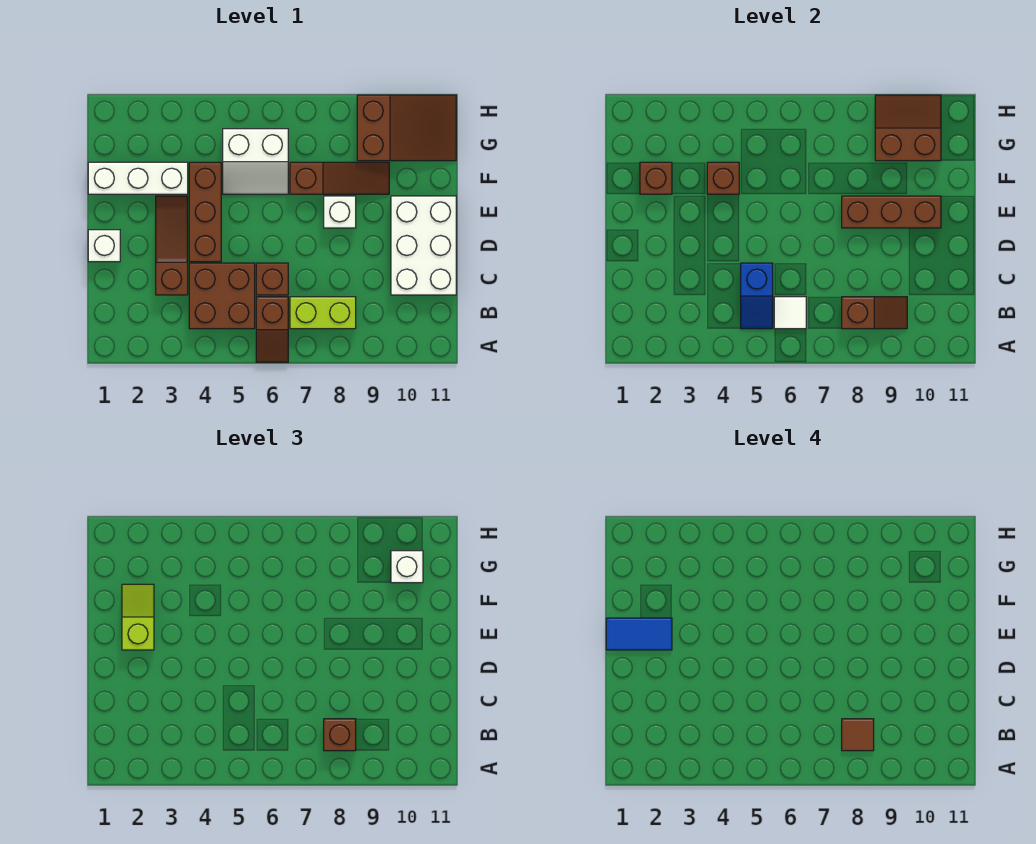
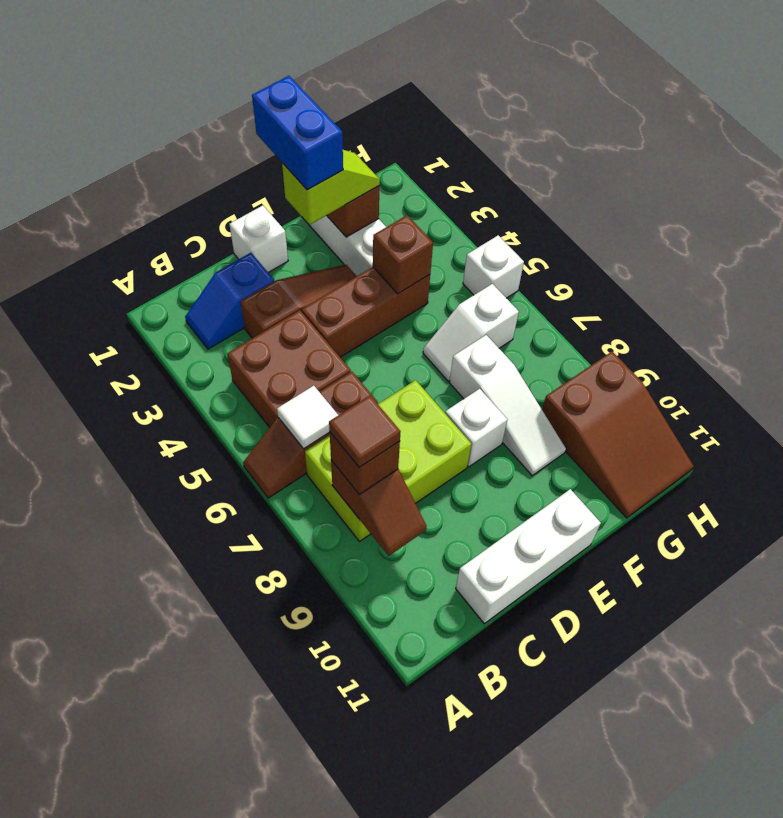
blue 1x2 slope [741,263,773,329] -> blue 1x2 slope moved to [185,253,274,349]
lime 1x2 brick [290,297,356,329] -> lime 2x3 brick [305,380,471,542]
white 2x3 brick [391,196,456,295] -> white 1x3 brick [456,489,601,624]
blue 1x2 tile [606,618,672,650] -> blue 1x2 brick [252,76,343,190]
brown 1x3 brick [842,196,941,228] -> none
white 2x2 slope [223,129,288,194] -> white 1x2 slope [423,284,519,381]
brown 1x3 slope [290,162,389,194] -> white 1x3 slope [450,335,566,476]
brown 2x2 slope [875,95,941,161] -> none
white 1x1 brick [391,551,423,583] -> white 1x1 brick moved to [463,235,524,298]

